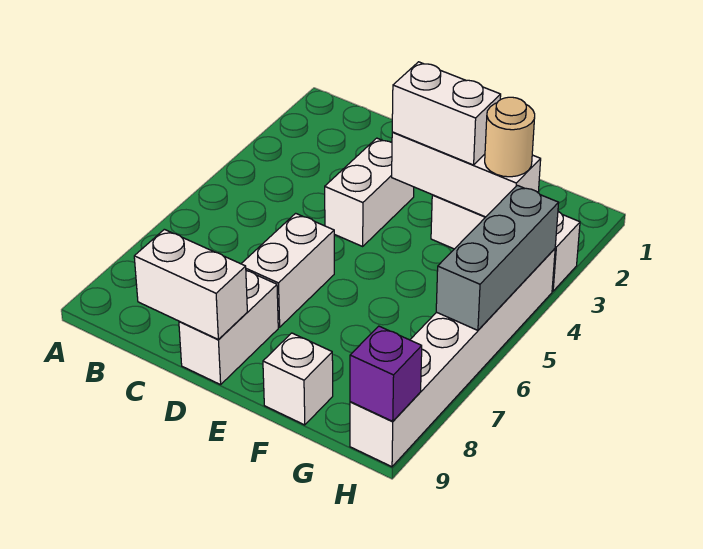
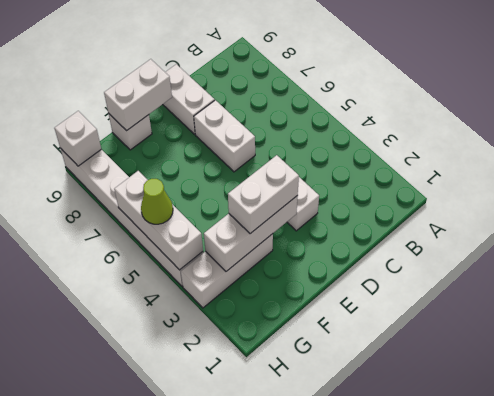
white 1x2 brick [134,229,247,340] -> white 1x2 brick moved to [104,59,172,131]
tan 1x1 round brick [485,97,535,177] -> none
grey 1x3 brick [436,185,559,330] -> white 1x3 brick [114,171,203,270]
none -> lime 1x1 cone [141,179,173,224]
purple 1x1 brick [350,326,422,421] -> white 1x1 brick [54,111,101,166]

